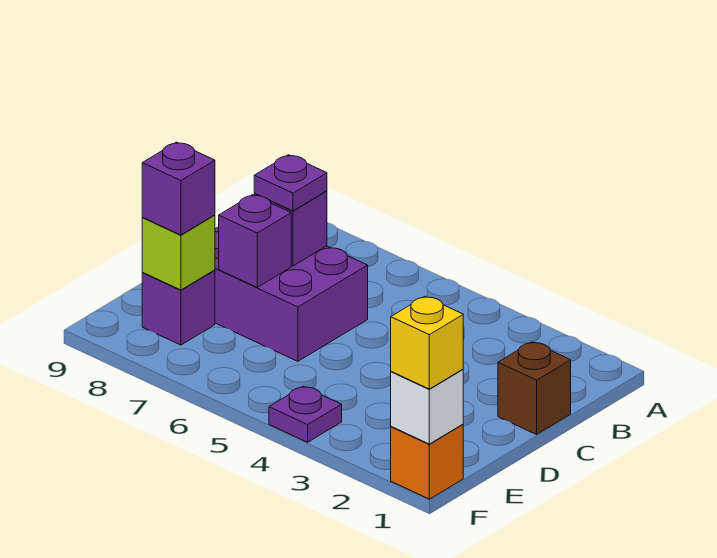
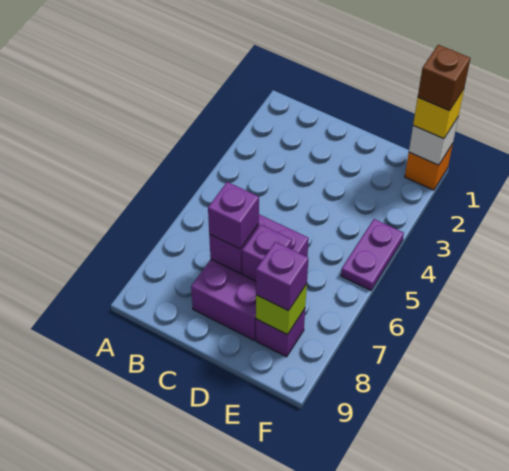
brown 1x1 brick [498,342,571,435] -> brown 1x1 brick moved to [418,45,470,111]
purple 1x1 plate [254,155,327,211] -> purple 1x1 brick [208,182,259,249]
purple 1x1 plate [269,386,342,442] -> purple 1x2 plate [341,219,404,290]

